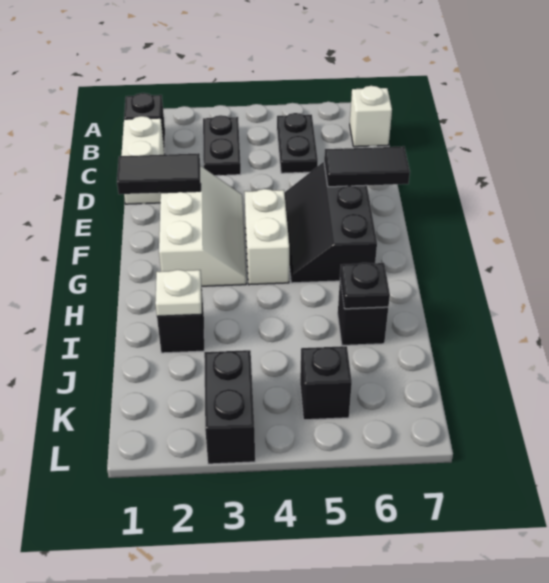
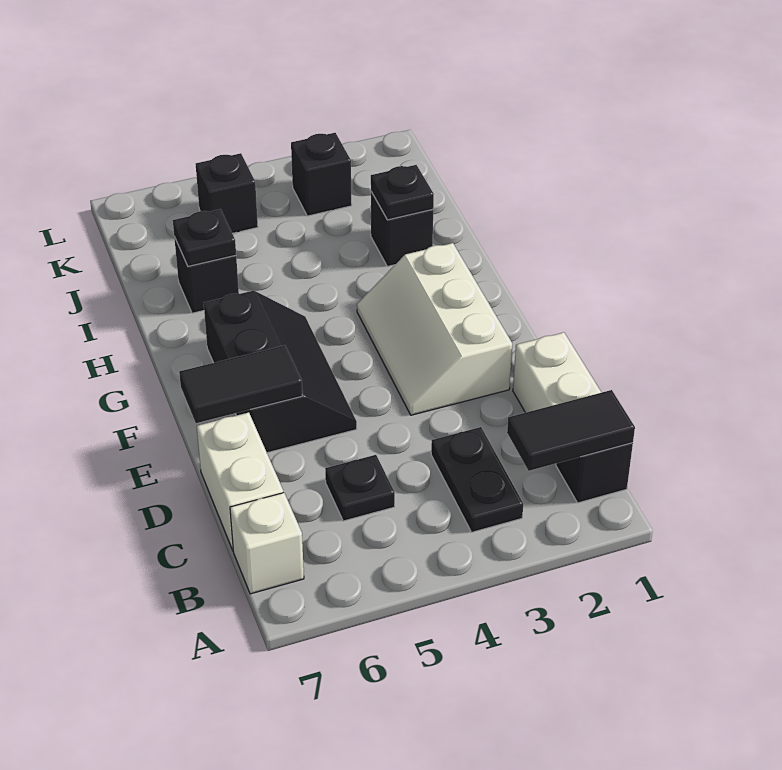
black 1x2 plate [277,113,318,173] -> black 1x1 plate [325,455,395,521]
black 1x2 tile [117,153,201,194] -> black 1x2 tile moved to [507,390,635,471]
white 1x2 brick [245,189,289,285] -> white 1x2 brick moved to [197,413,283,550]
white 1x1 plate [155,270,202,316] -> black 1x1 plate [371,165,434,220]
black 1x2 brick [204,350,255,464] -> black 1x1 brick [291,133,352,216]

